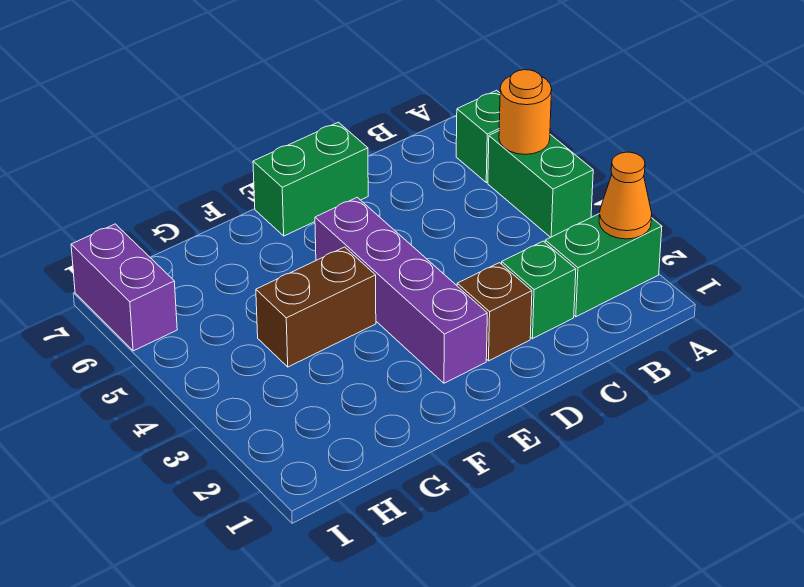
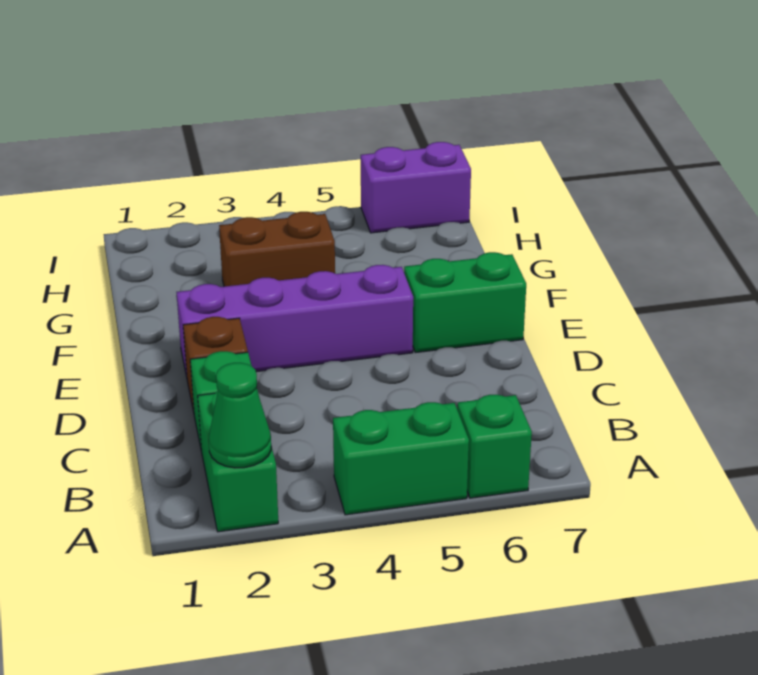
orange 1x1 cone [599,152,652,239] -> green 1x1 cone [209,363,271,468]
orange 1x1 round brick [499,70,552,155] -> none
green 1x2 brick [253,122,368,236] -> green 1x2 brick turned to [404,252,526,353]
brown 1x2 brick [256,247,376,367] -> brown 1x2 brick turned to [219,212,335,286]

